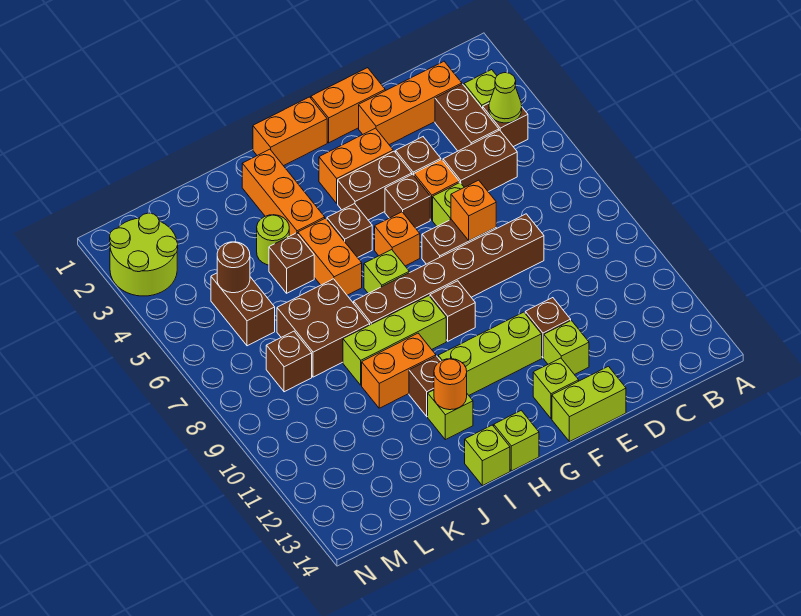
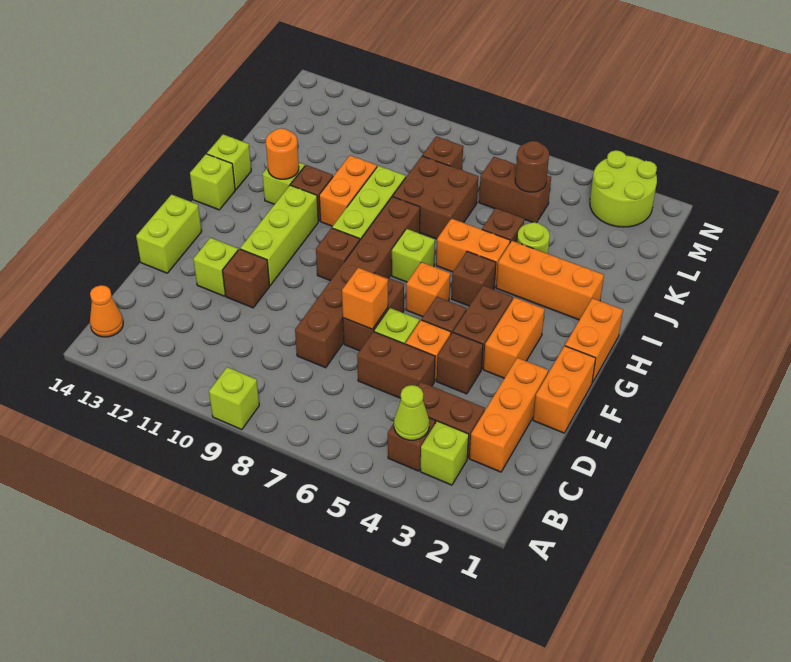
none -> orange 1x1 cone [90,285,123,337]
brown 1x2 brick [443,130,517,192] -> brown 1x2 brick turned to [357,332,435,398]
lime 1x1 brick [533,358,579,419] -> lime 1x1 brick moved to [209,367,259,430]

